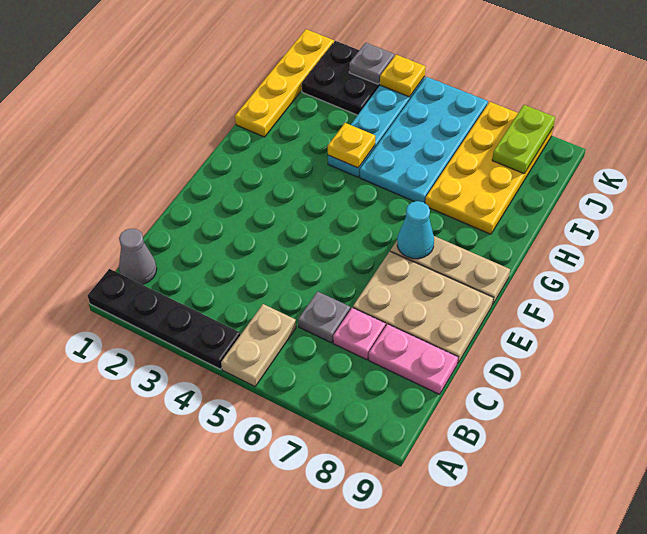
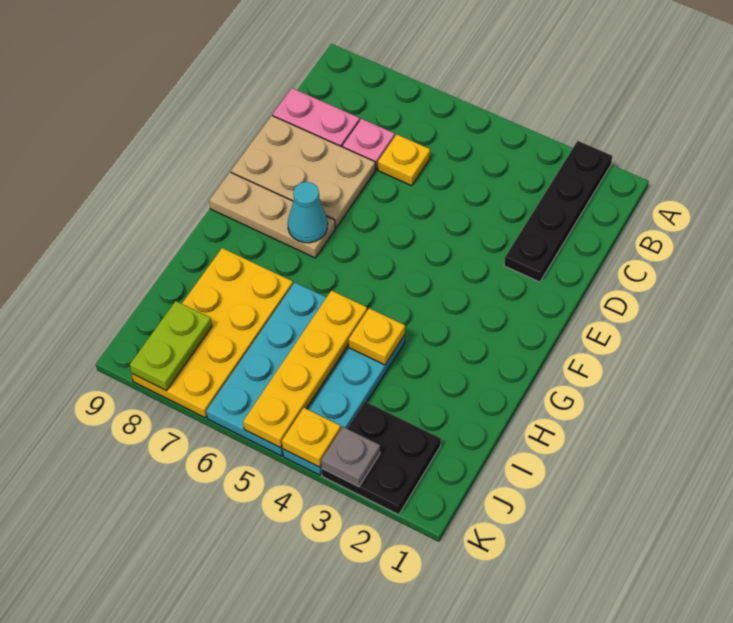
black 1x4 plate [88,269,240,369] -> black 1x4 plate turned to [504,141,612,282]
tan 1x2 plate [221,304,296,386] -> none
grey 1x1 cone [119,229,157,284] -> none
grey 1x1 plate [298,291,350,343] -> yellow 1x1 plate [378,134,430,186]
yellow 1x4 plate [235,29,334,137] -> yellow 1x4 plate moved to [243,291,367,448]

